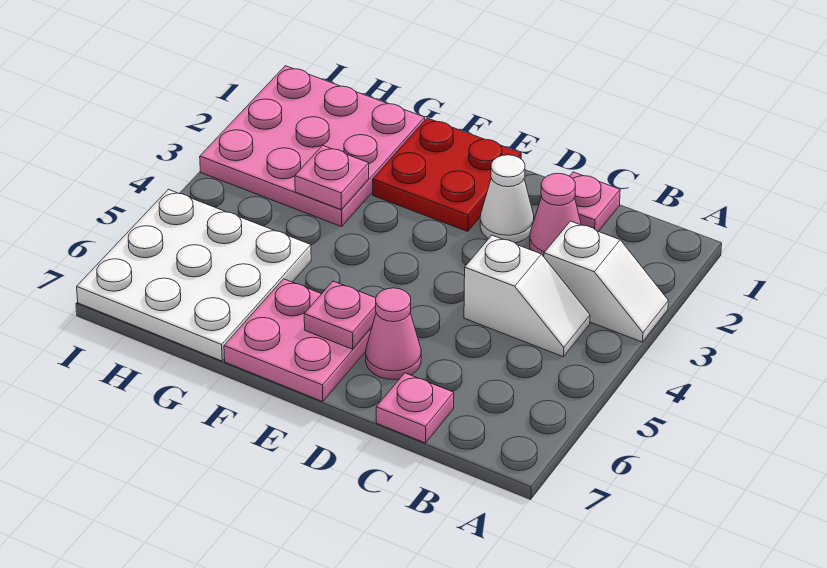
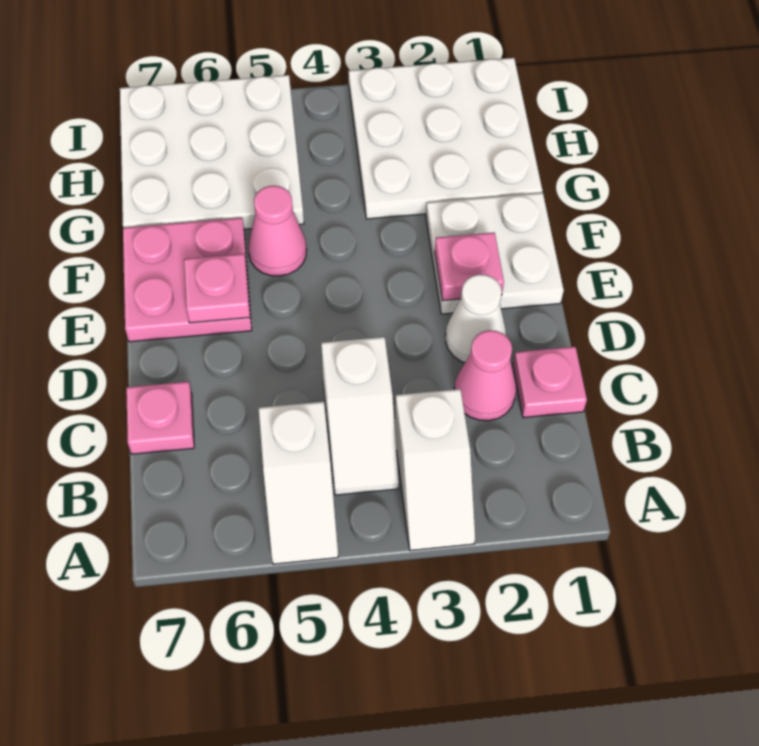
none -> white 1x2 slope [259,402,338,564]
pink 1x1 cone [366,288,421,380] -> pink 1x1 cone moved to [248,186,307,276]
red 2x2 plate [373,118,521,232] -> white 2x2 plate [426,193,564,314]
pink 3x3 plate [200,66,425,227] -> white 3x3 plate [349,58,542,219]
pink 1x1 plate [295,145,369,209] -> pink 1x1 plate moved to [435,232,504,301]

